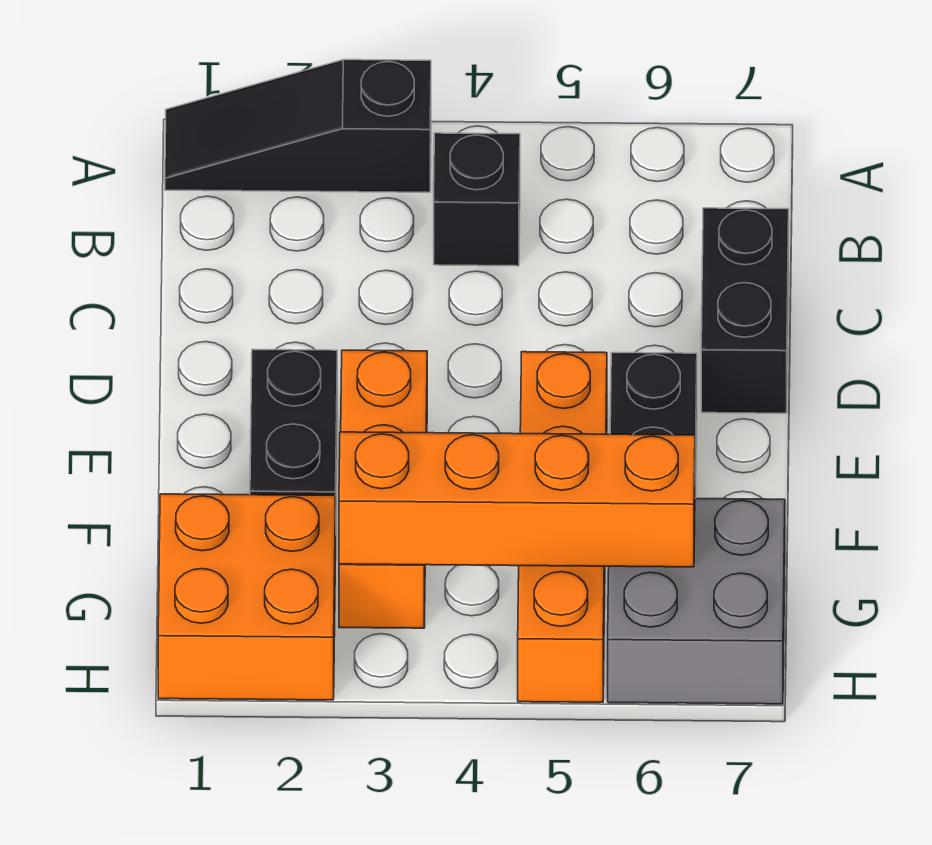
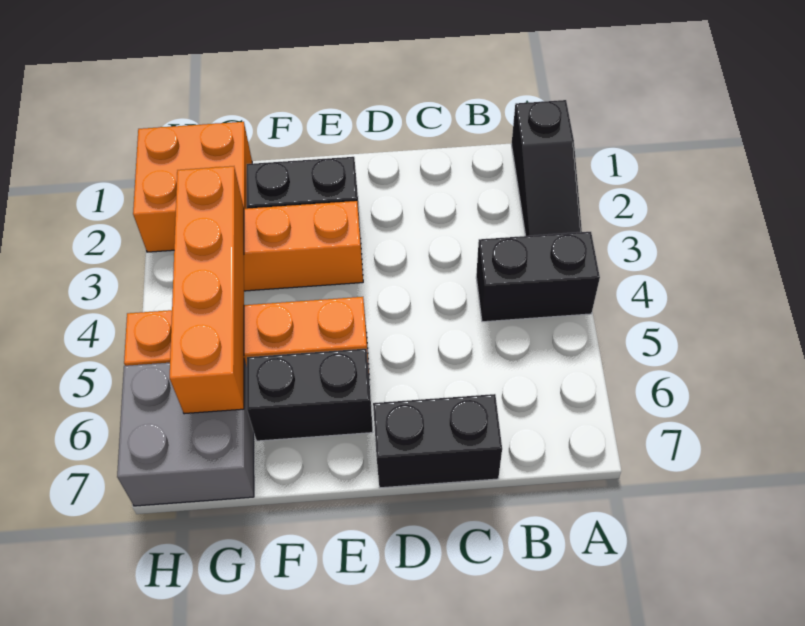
black 1x3 slope [165,60,431,192] -> black 1x3 slope turned to [511,100,582,236]
black 1x1 brick [434,133,520,266] -> black 1x2 brick [476,232,600,322]

